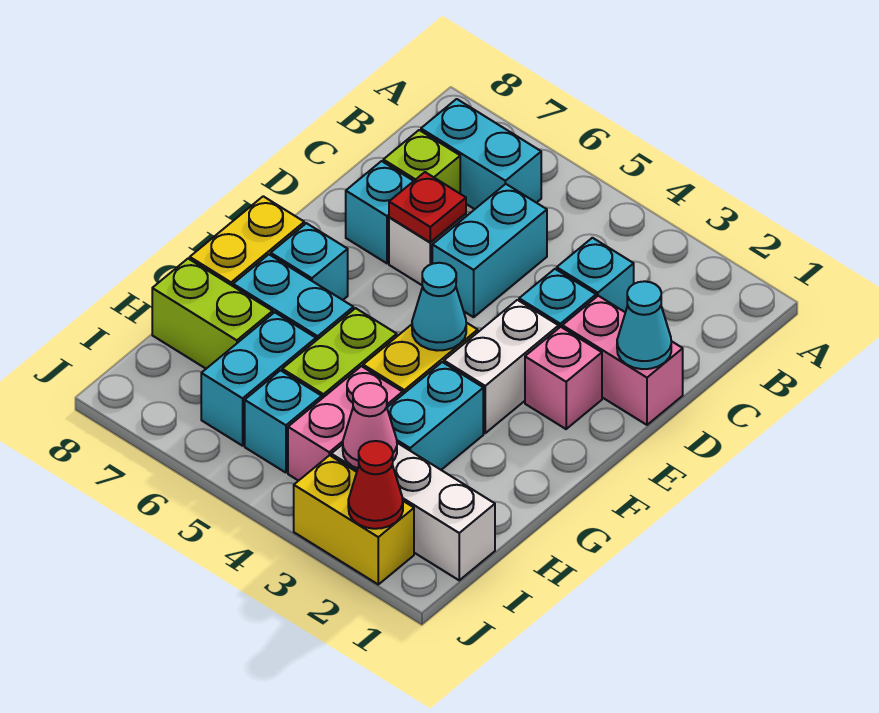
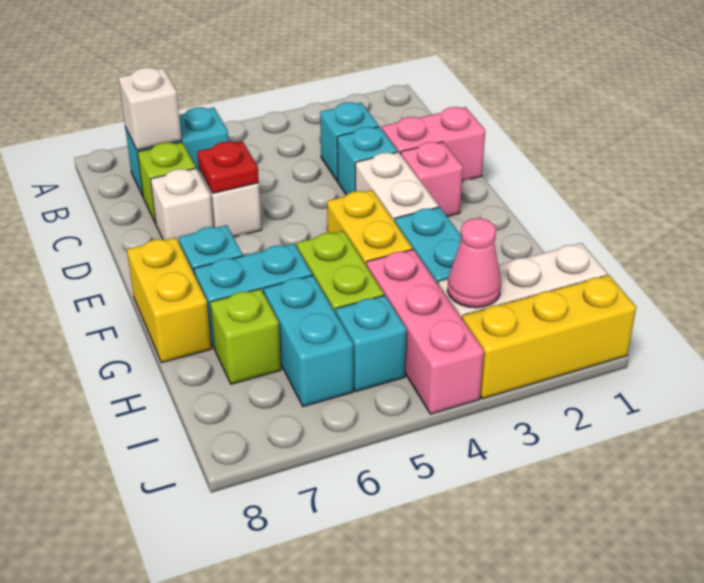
none -> white 1x1 brick [118,67,182,150]
cyan 1x2 brick [432,184,547,317] -> none
cyan 1x1 cone [617,281,671,369] -> none
cyan 1x1 brick [346,161,413,263] -> white 1x1 brick [151,168,213,242]
cyan 1x1 cone [412,263,466,351] -> none
pink 1x2 brick [288,366,403,481] -> pink 1x3 brick [366,249,484,414]
lime 1x2 brick [152,259,273,369] -> lime 1x1 brick [210,289,281,384]
yellow 1x2 brick [294,455,414,584] -> yellow 1x3 brick [462,275,636,399]
red 1x1 cone [348,441,403,529] -> none

